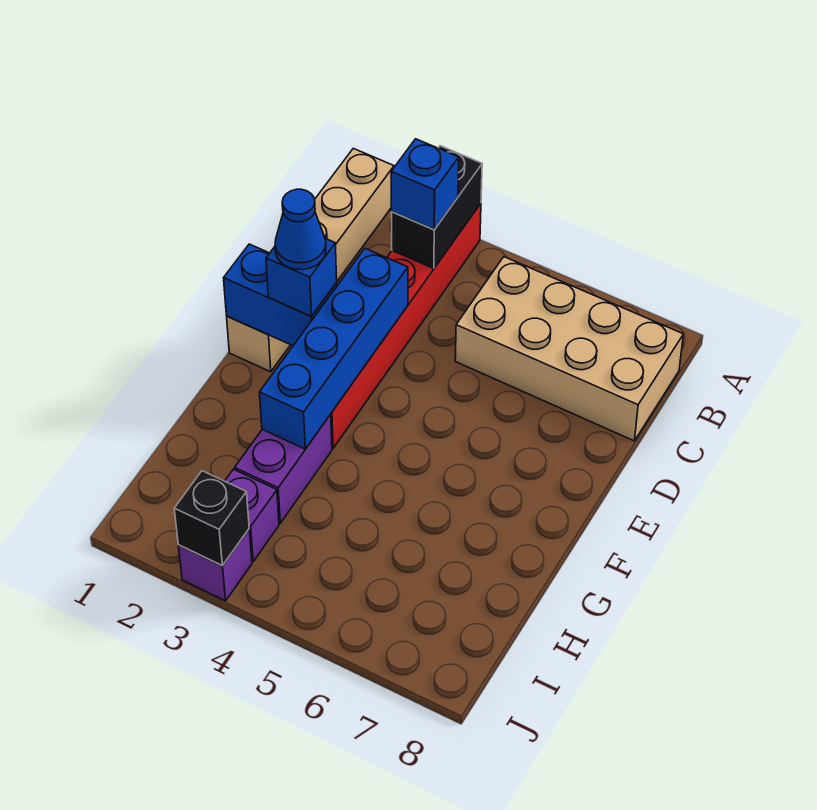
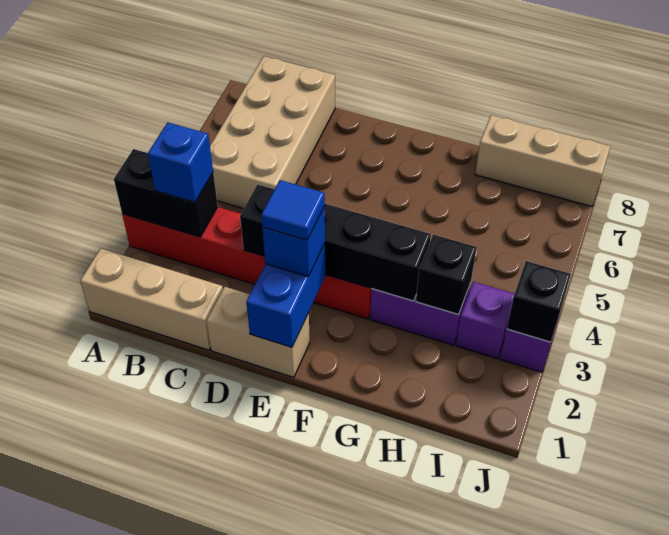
blue 1x4 brick [260,248,408,449] -> black 1x4 brick [240,184,431,301]
blue 1x1 cone [275,189,326,270] -> blue 1x1 tile [261,180,325,240]
none -> black 1x1 brick [416,235,477,315]
none -> tan 1x3 brick [475,115,610,206]

